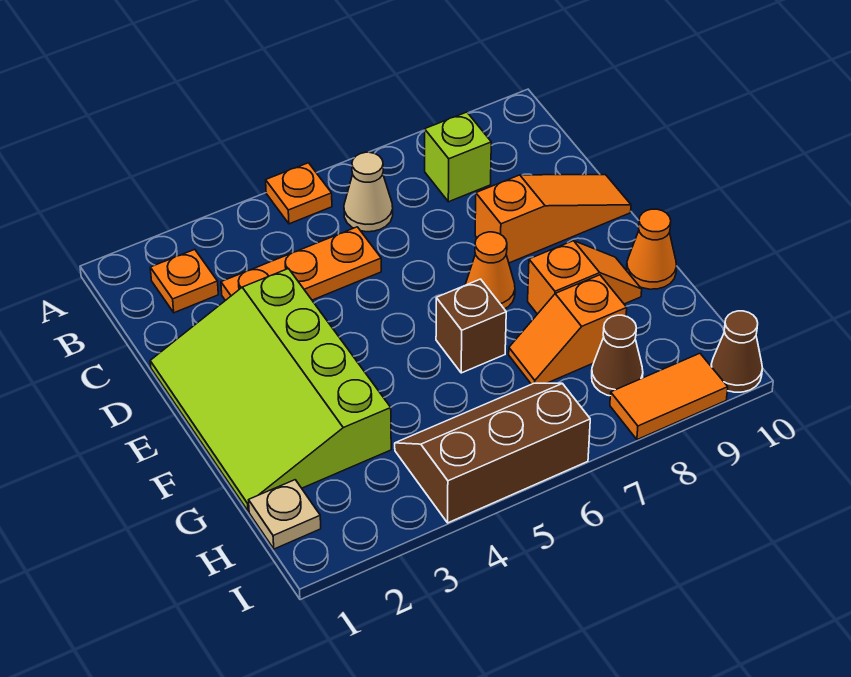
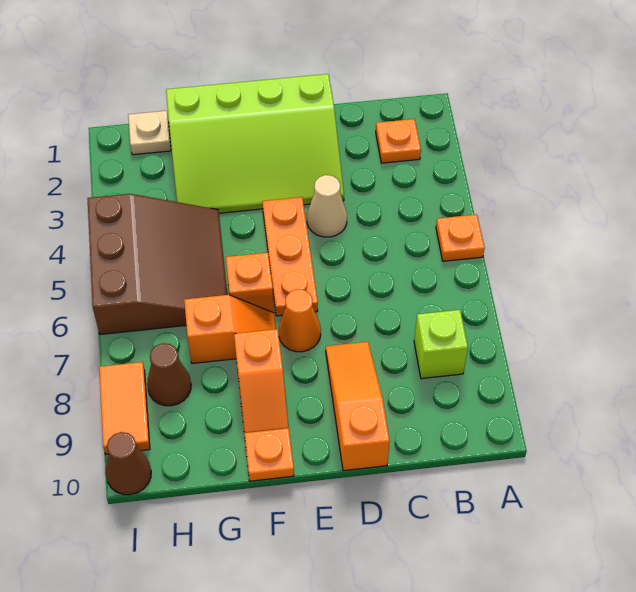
tan 1x1 cone [344,152,393,232] -> tan 1x1 cone moved to [307,175,347,237]
orange 1x3 plate [221,227,381,301] -> orange 1x3 plate moved to [262,197,318,316]
lime 3x4 slope [150,269,391,511] -> lime 3x4 slope turned to [166,74,344,213]
orange 1x3 slope [475,175,631,263] -> orange 1x3 slope turned to [326,342,390,471]
brown 1x1 brick [436,279,506,373] -> orange 1x1 brick [226,253,274,313]
orange 1x1 cone [627,209,677,289] -> orange 1x1 plate [244,428,294,481]
orange 1x2 slope [509,275,627,384] -> orange 1x2 slope turned to [184,295,276,363]
brown 2x3 slope [395,383,590,523] -> brown 3x3 slope [87,194,227,334]

